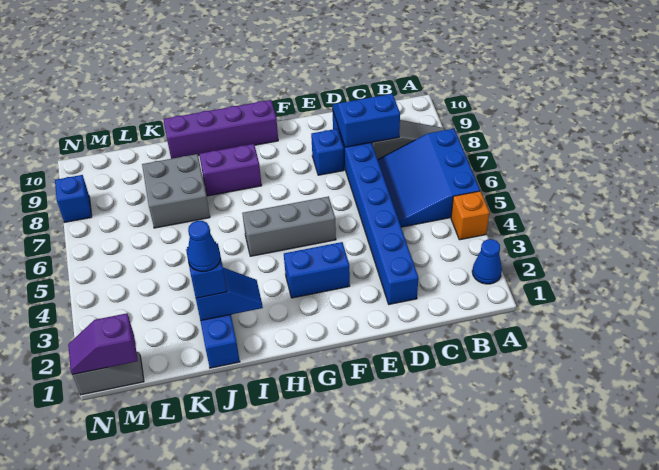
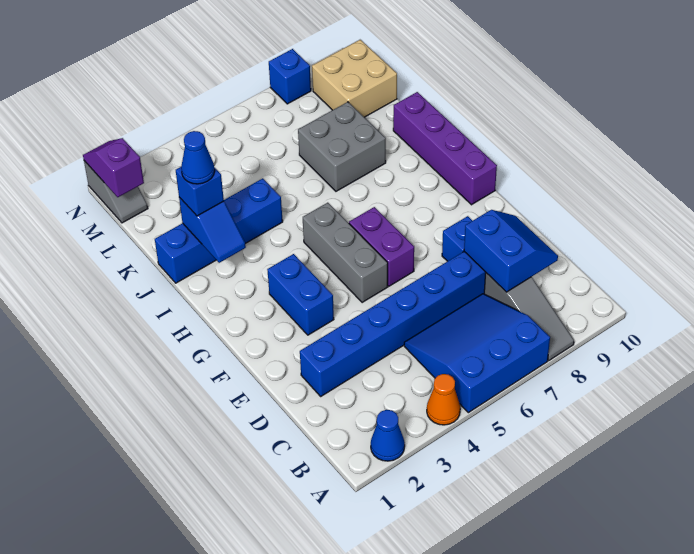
orange 1x1 brick [451,191,489,240] -> orange 1x1 cone [427,374,460,425]
purple 1x2 brick [199,144,262,196] -> purple 1x2 brick moved to [349,207,414,286]
none -> tan 2x2 brick [312,40,397,117]

